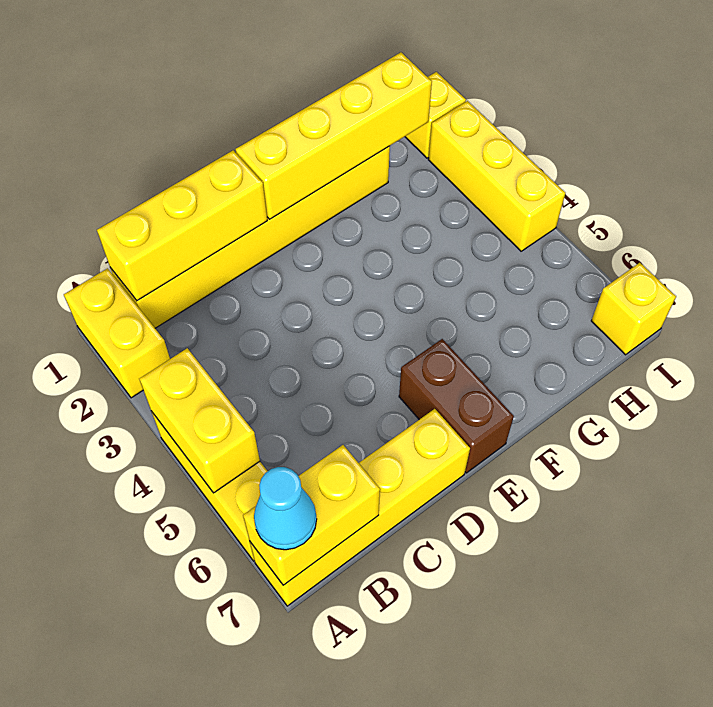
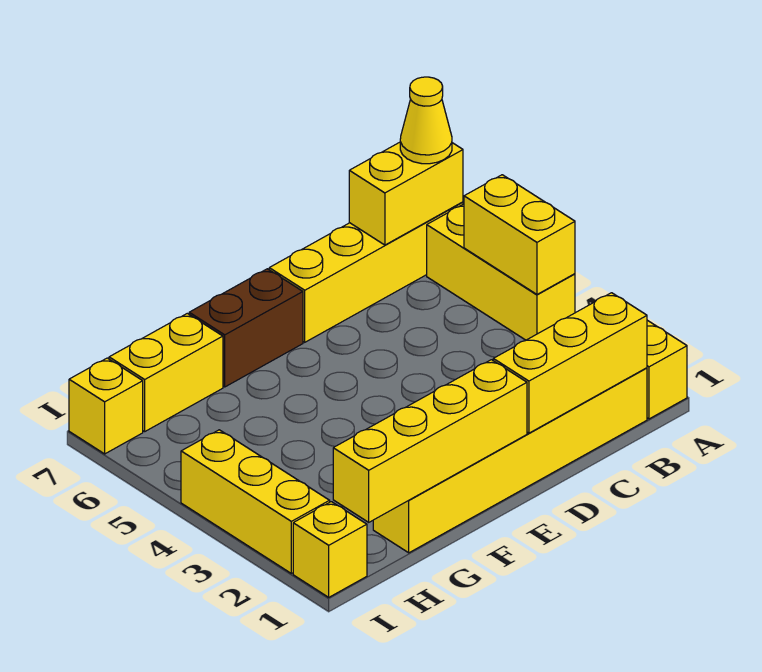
cyan 1x1 cone [254,467,317,550] -> yellow 1x1 cone [400,77,452,164]
brown 1x2 brick [399,339,514,473] -> brown 1x2 brick turned to [189,269,303,387]
none -> yellow 1x2 brick [109,313,223,431]

